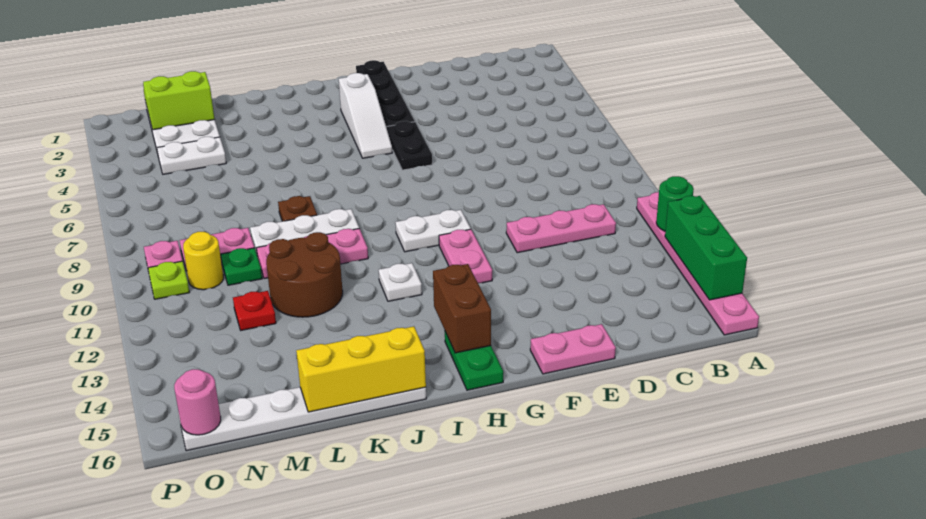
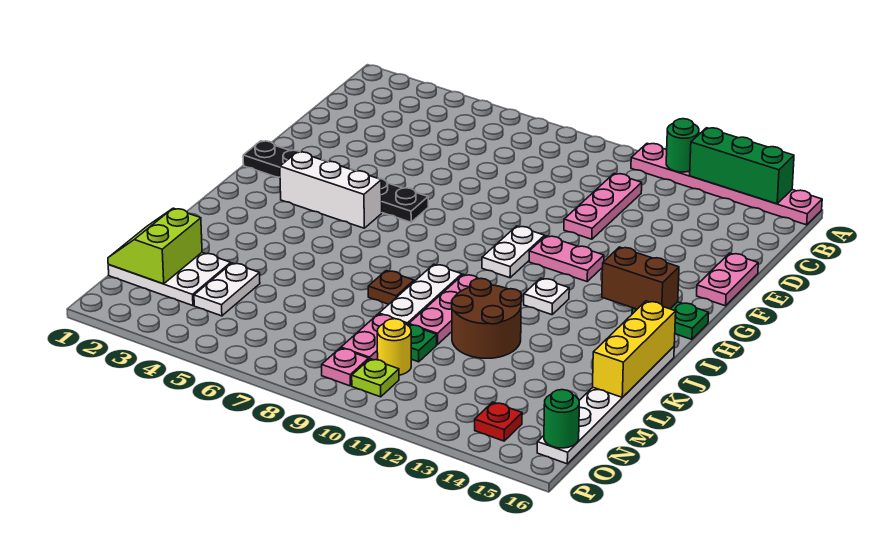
white 1x3 slope [339,73,392,158] -> white 1x3 brick [280,152,382,228]
red 1x1 plate [233,291,276,330] -> red 1x1 plate moved to [475,402,522,441]
pink 1x1 round brick [174,369,221,435] -> green 1x1 round brick [544,390,579,448]

